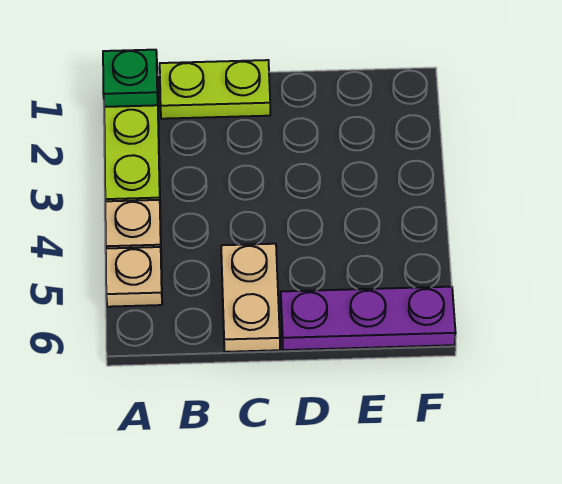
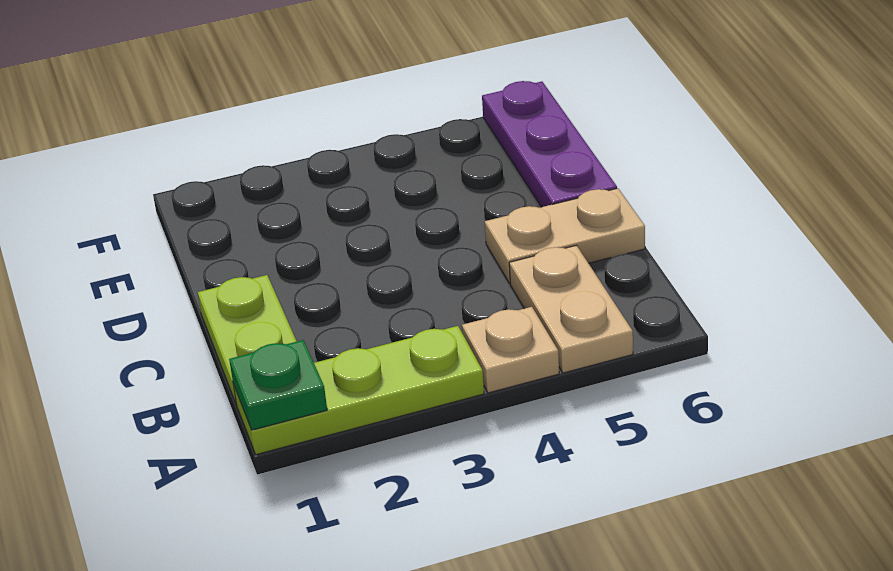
tan 1x1 plate [106,247,162,307] -> tan 1x2 plate [509,245,633,373]

